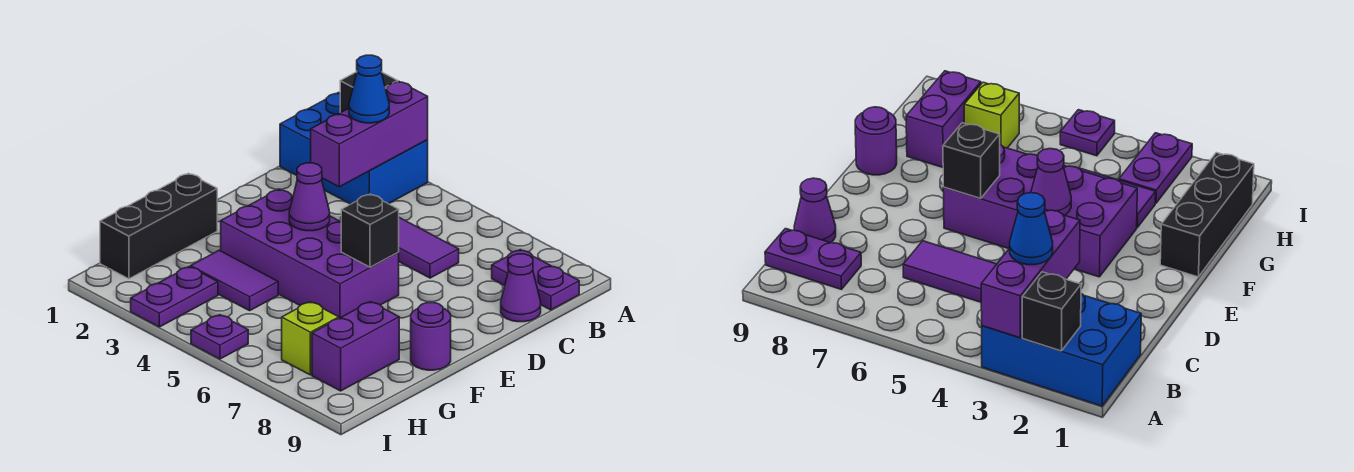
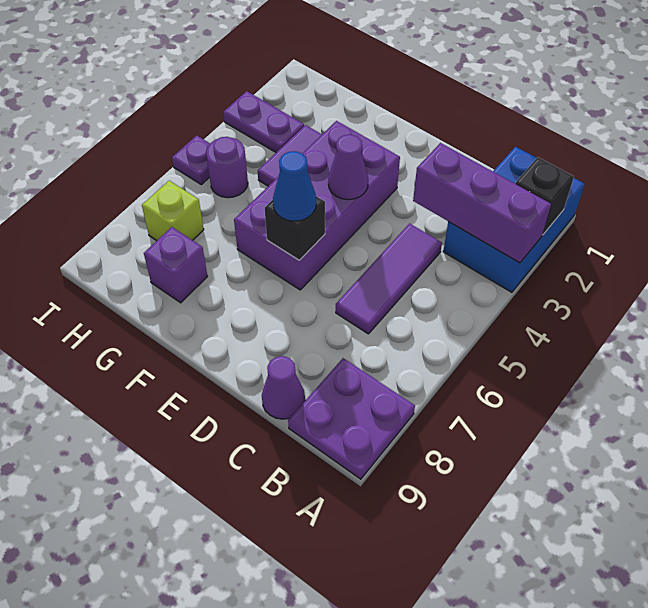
blue 1x1 cone [349,55,389,123] -> blue 1x1 cone moved to [273,151,316,221]
purple 1x2 plate [492,250,579,310] -> purple 2x2 plate [288,358,415,479]
black 1x3 brick [100,173,217,279] -> none
purple 1x1 round brick [411,303,451,370] -> purple 1x1 round brick moved to [206,137,248,198]
purple 1x2 brick [312,302,399,391] -> purple 1x1 brick [144,227,207,303]

